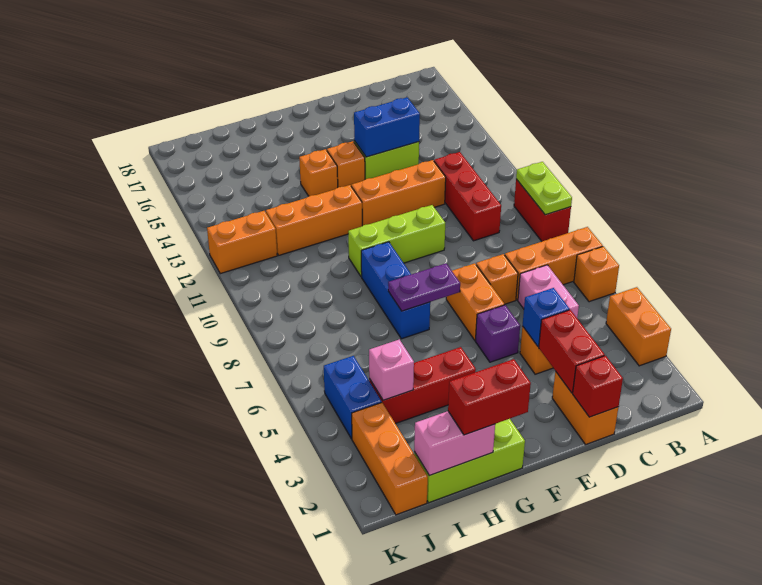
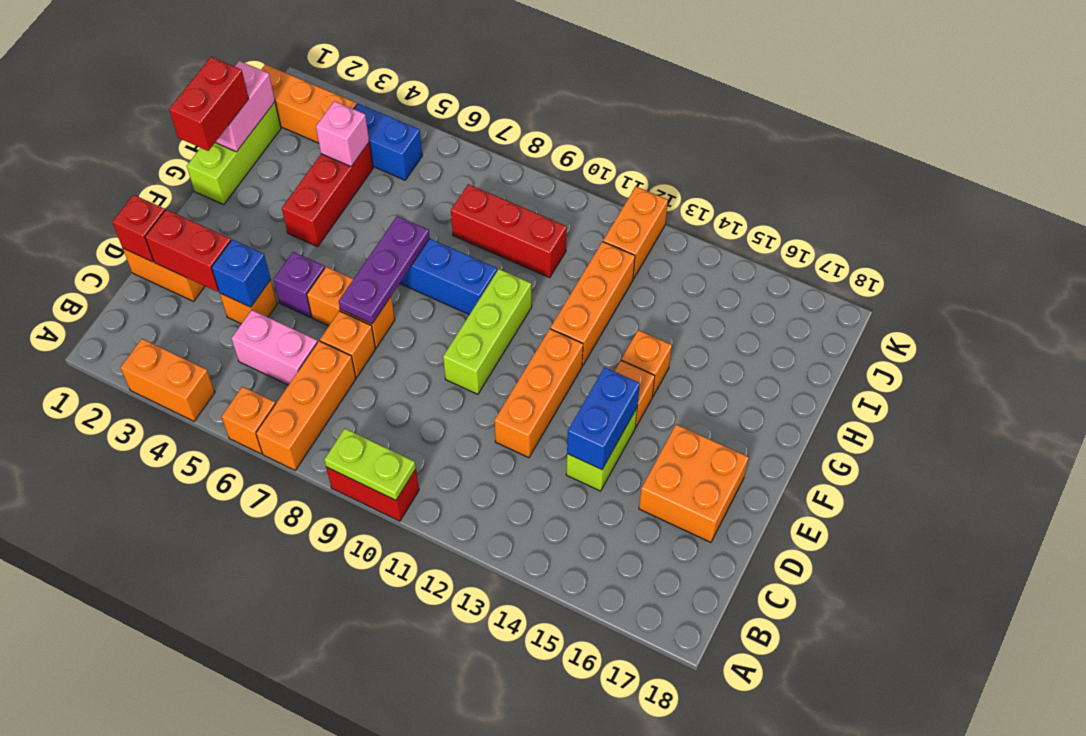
red 1x3 brick [434,152,501,241] -> red 1x3 brick moved to [451,184,567,278]
none -> orange 2x2 brick [639,424,749,542]
purple 1x2 plate [388,263,460,311] -> purple 1x3 plate [339,216,430,324]

